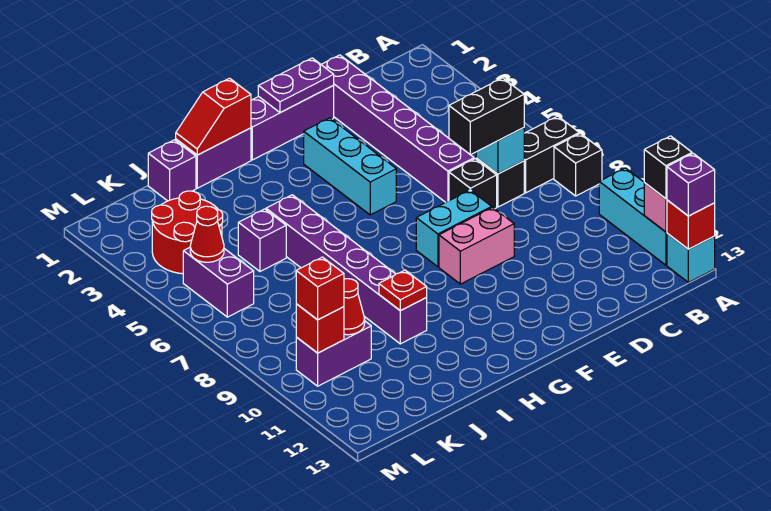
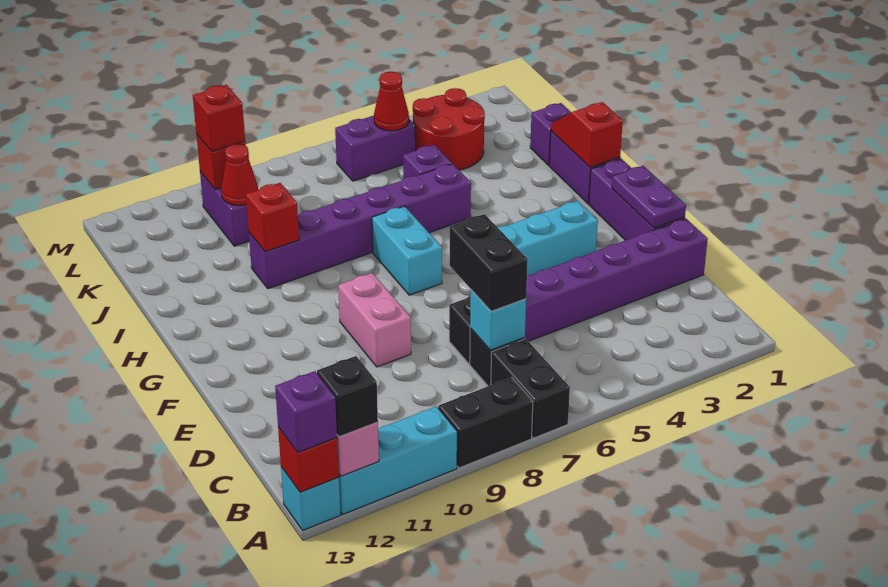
black 1x1 brick [554,133,602,196] -> black 1x2 brick [438,377,533,468]
cyan 1x2 brick [416,190,492,267] -> cyan 1x2 brick moved to [372,206,442,295]
red 1x1 plate [379,270,427,311] -> red 1x1 brick [246,183,299,252]

